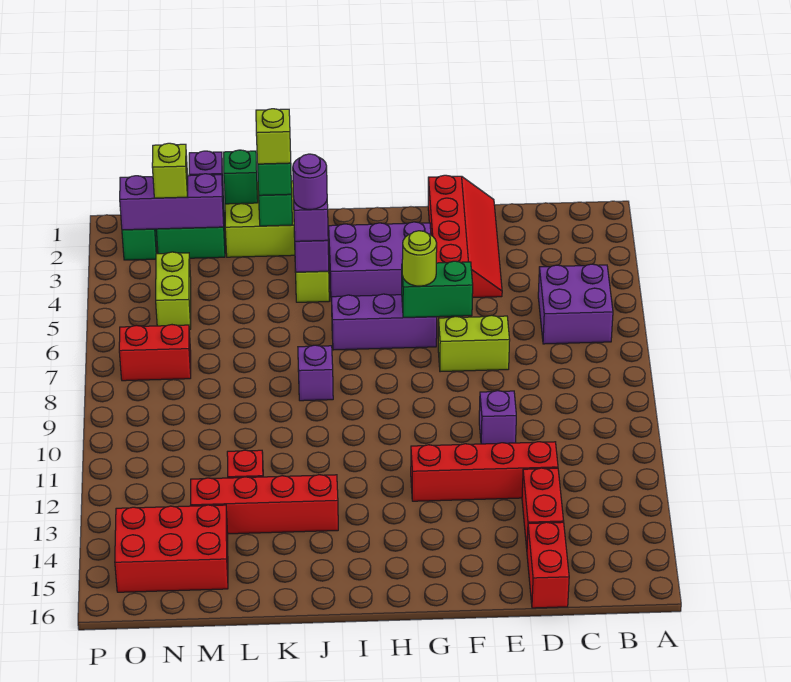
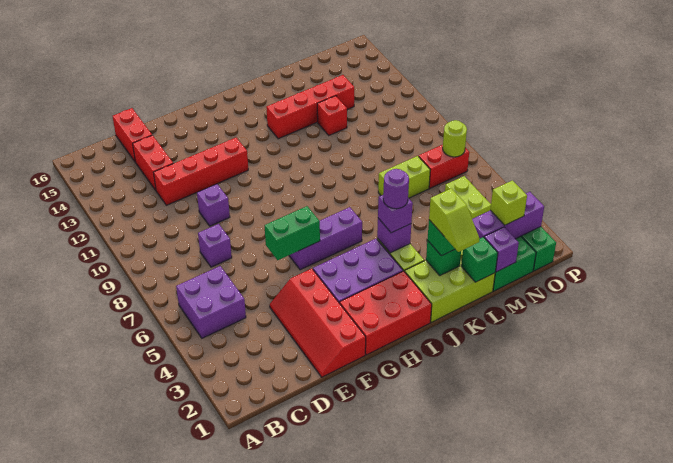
lime 1x2 brick [438,315,510,372] -> lime 1x2 brick moved to [378,156,430,198]
lime 1x1 round brick [402,231,437,286] -> lime 1x1 round brick moved to [443,120,467,157]
purple 1x1 brick [298,345,333,401] -> purple 1x1 brick moved to [198,224,232,267]
red 2x3 brick [115,505,228,592] -> red 2x3 brick moved to [340,271,432,355]

